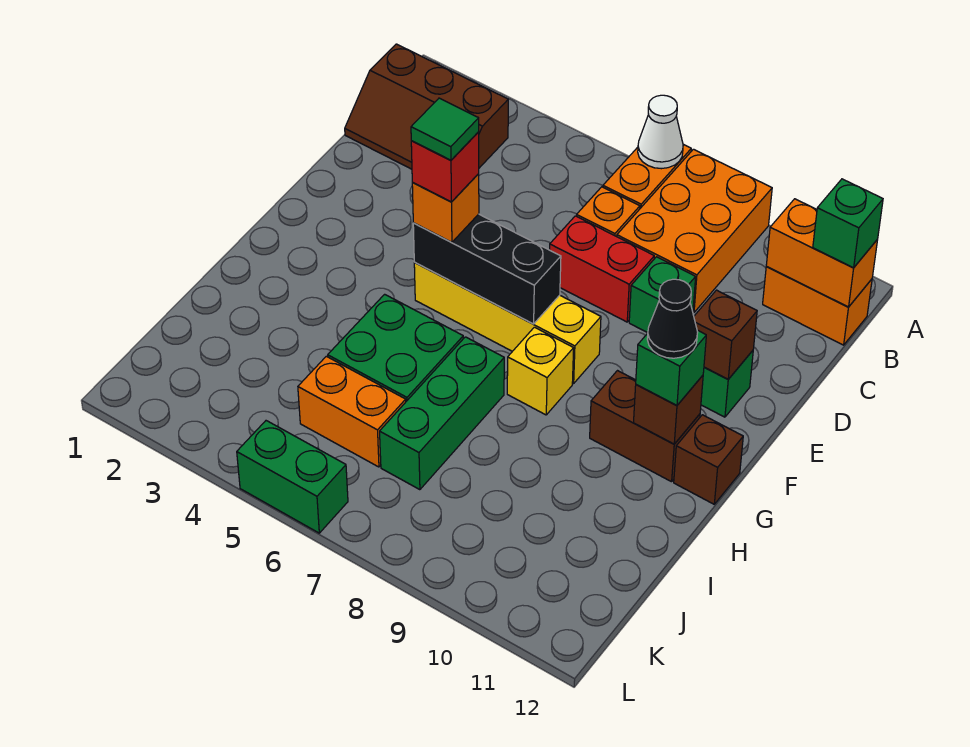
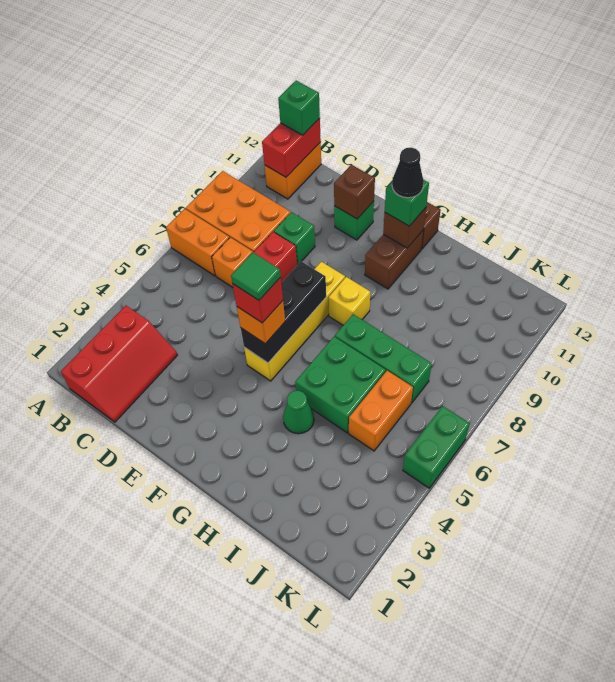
white 1x1 cone [638,95,683,169] -> none
brown 2x3 slope [345,44,508,169] -> red 2x3 slope [61,306,177,422]
orange 1x2 brick [766,199,878,307] -> red 1x2 brick [262,118,321,177]
none -> green 1x1 cone [283,391,314,434]

